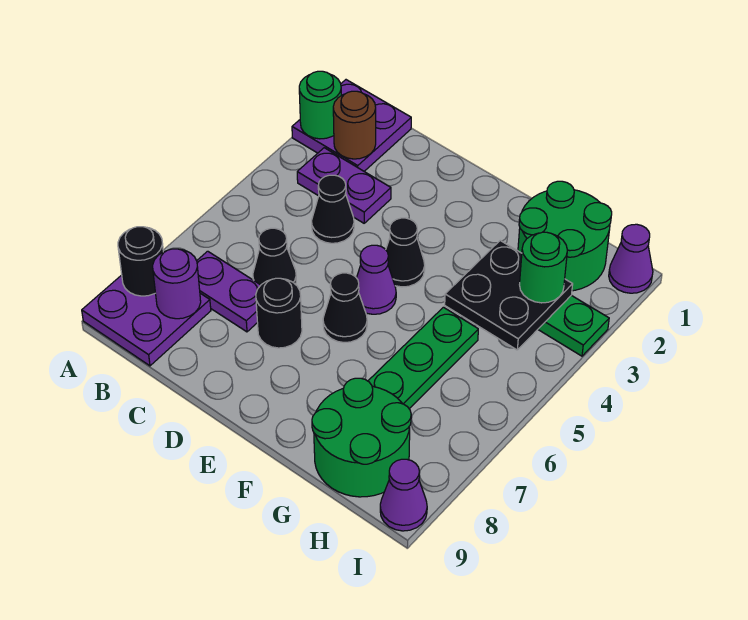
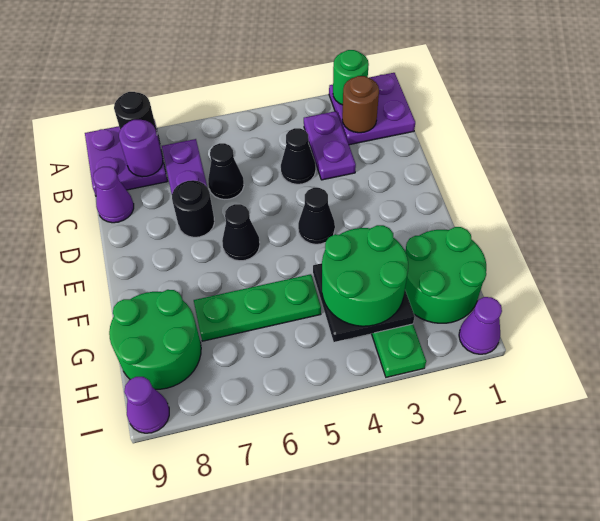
purple 1x1 cone [357,245,396,314] -> purple 1x1 cone moved to [93,167,134,223]
green 1x1 round brick [520,232,567,303] -> green 2x2 round brick [322,225,408,326]

